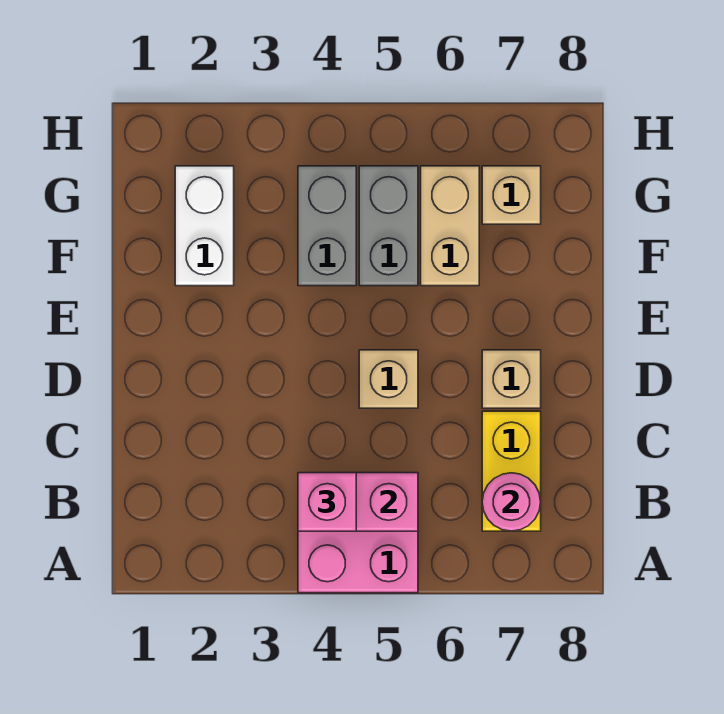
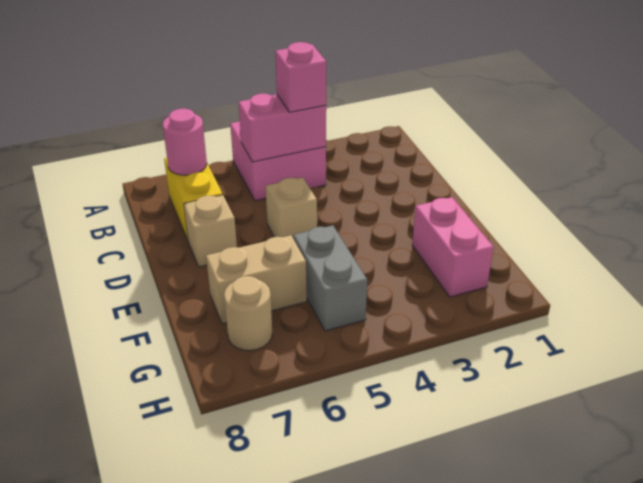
white 1x2 brick [175,166,234,286] -> pink 1x2 brick [412,197,494,297]
grey 1x2 brick [298,166,356,286] -> none
tan 1x2 brick [421,166,479,286] -> tan 1x2 brick turned to [206,235,307,324]
tan 1x1 brick [482,166,541,224] -> tan 1x1 round brick [224,276,272,351]

